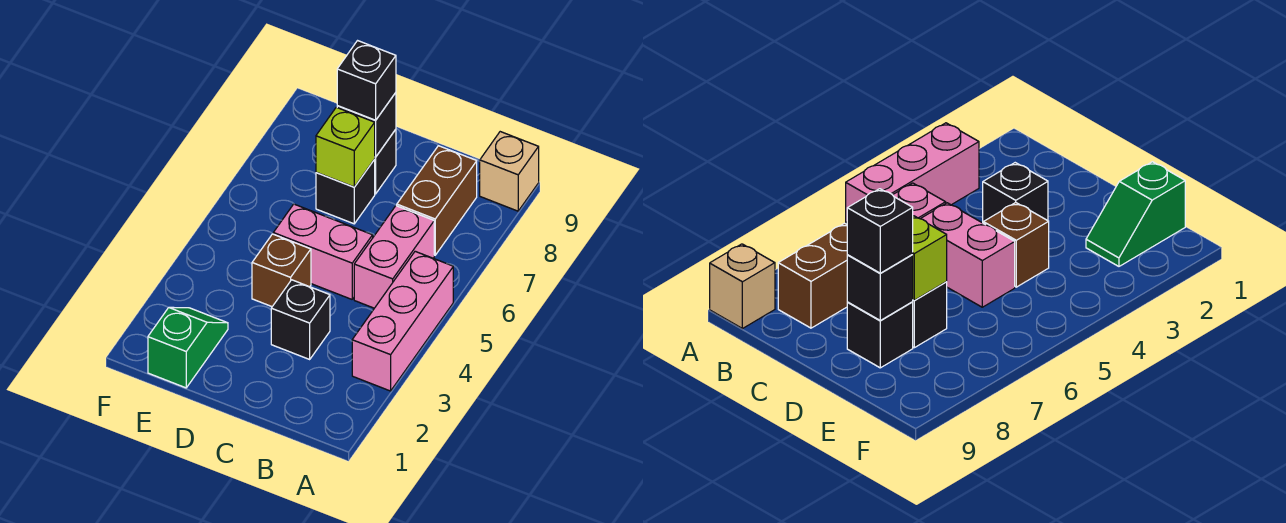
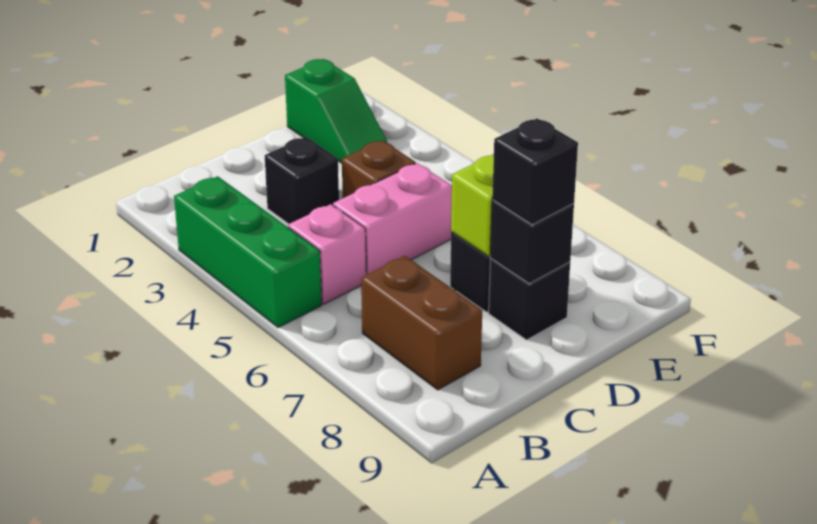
pink 1x3 brick [352,251,453,391] -> green 1x3 brick [174,176,322,328]
tan 1x1 brick [480,132,539,211] -> none
pink 1x2 brick [354,206,434,308] -> pink 1x1 brick [288,204,366,304]

